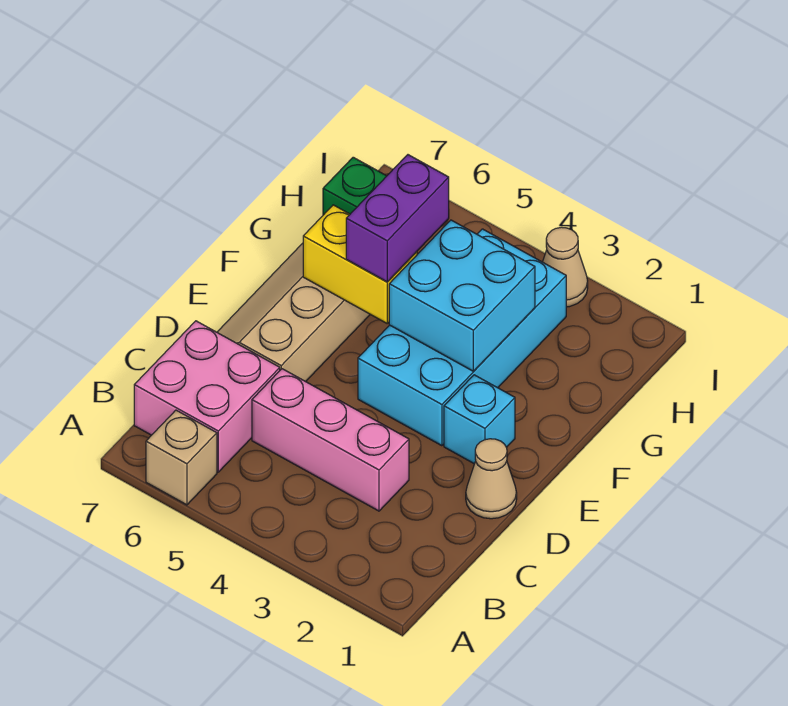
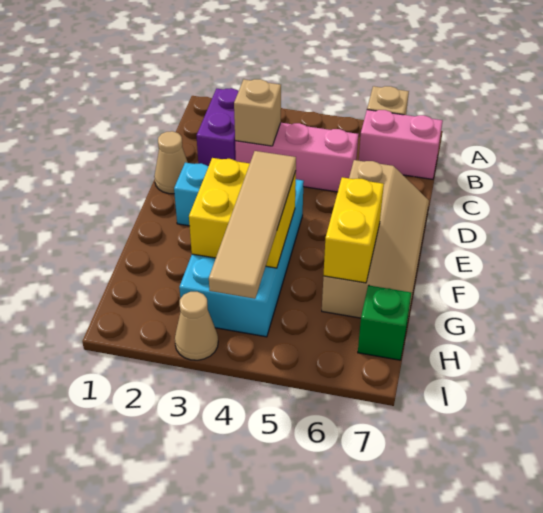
pink 2x2 brick [134,321,280,472] -> pink 1x2 brick [359,110,443,179]
none -> tan 1x1 brick [234,79,281,146]
cyan 2x2 brick [389,220,535,371] -> yellow 2x2 brick [189,158,296,268]
none -> tan 1x4 tile [209,151,296,299]
yellow 1x2 brick [303,205,417,323] -> yellow 1x2 brick turned to [323,177,384,283]
purple 1x2 brick [346,155,449,282] -> purple 1x2 brick moved to [197,88,239,166]

